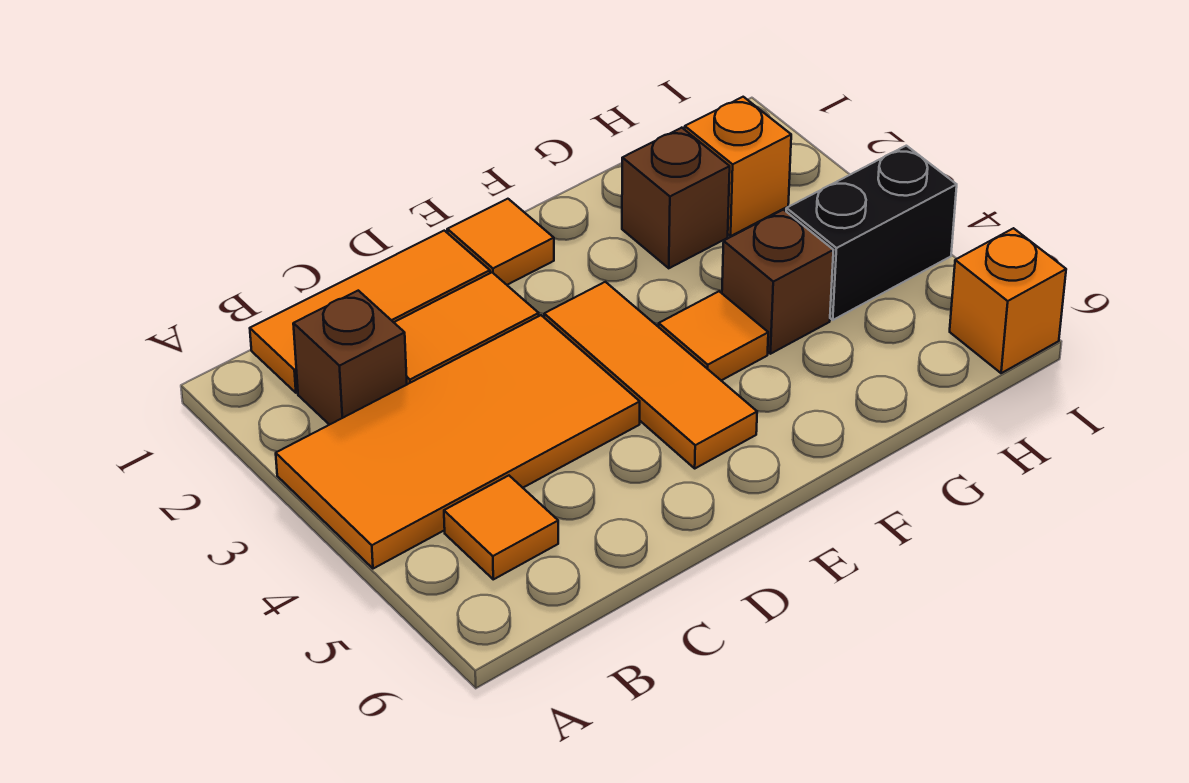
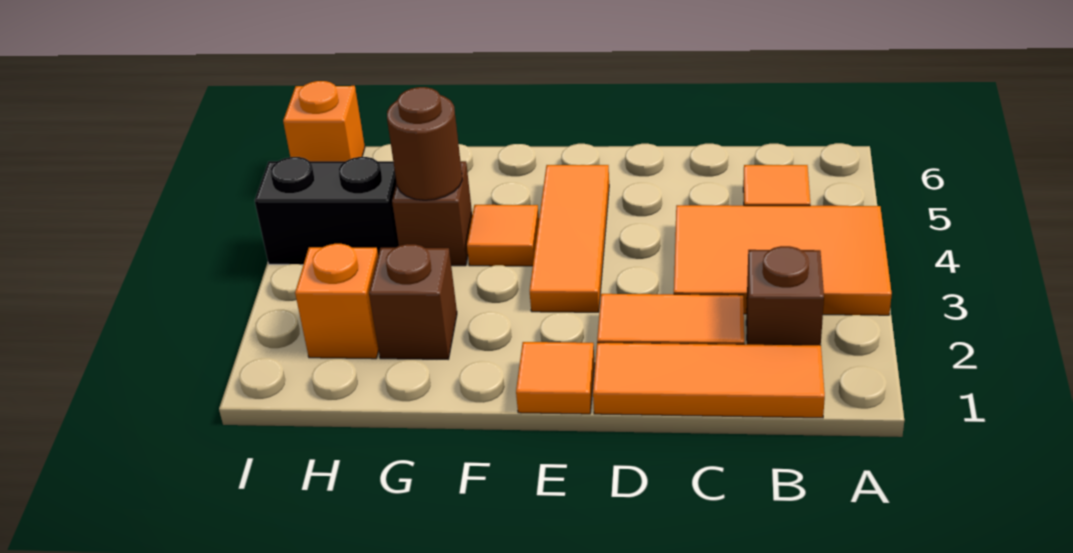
orange 2x4 tile [276,315,640,569] -> orange 2x3 tile [674,205,892,315]
none -> brown 1x1 round brick [387,87,462,200]

